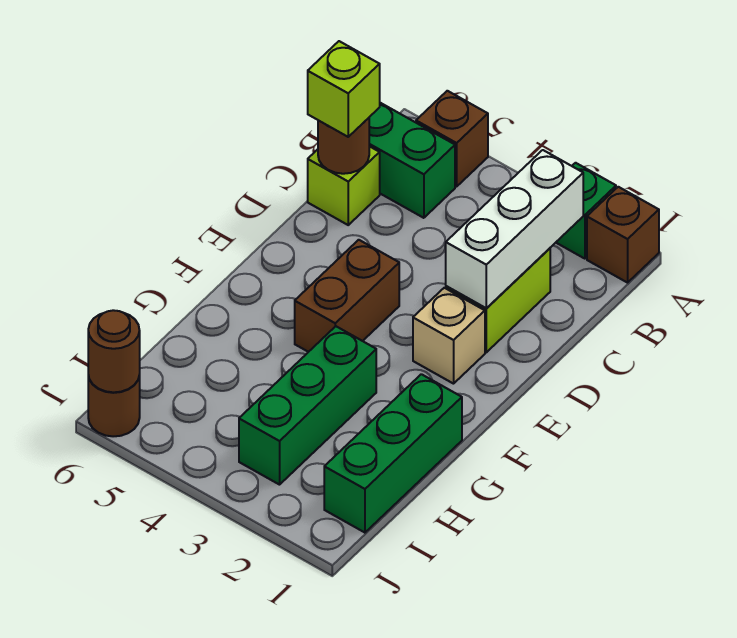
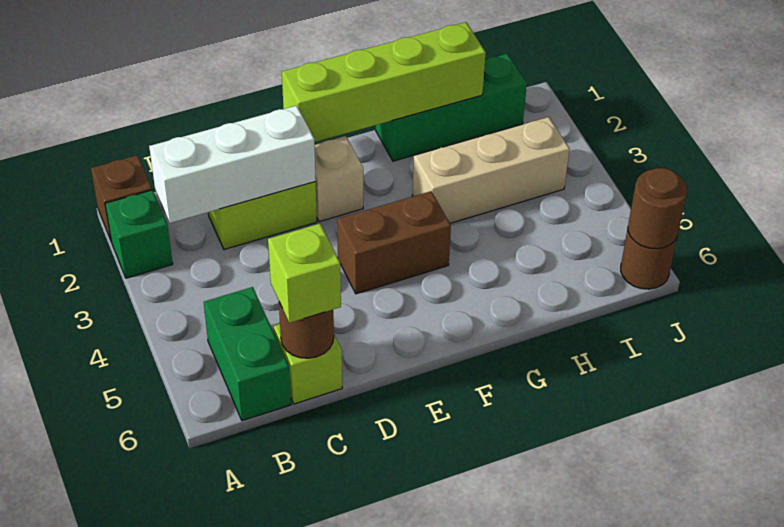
brown 1x1 brick [416,91,488,187] -> none
none -> lime 1x4 brick [282,22,486,142]
green 1x3 brick [239,326,376,485] -> tan 1x3 brick [412,117,570,223]

